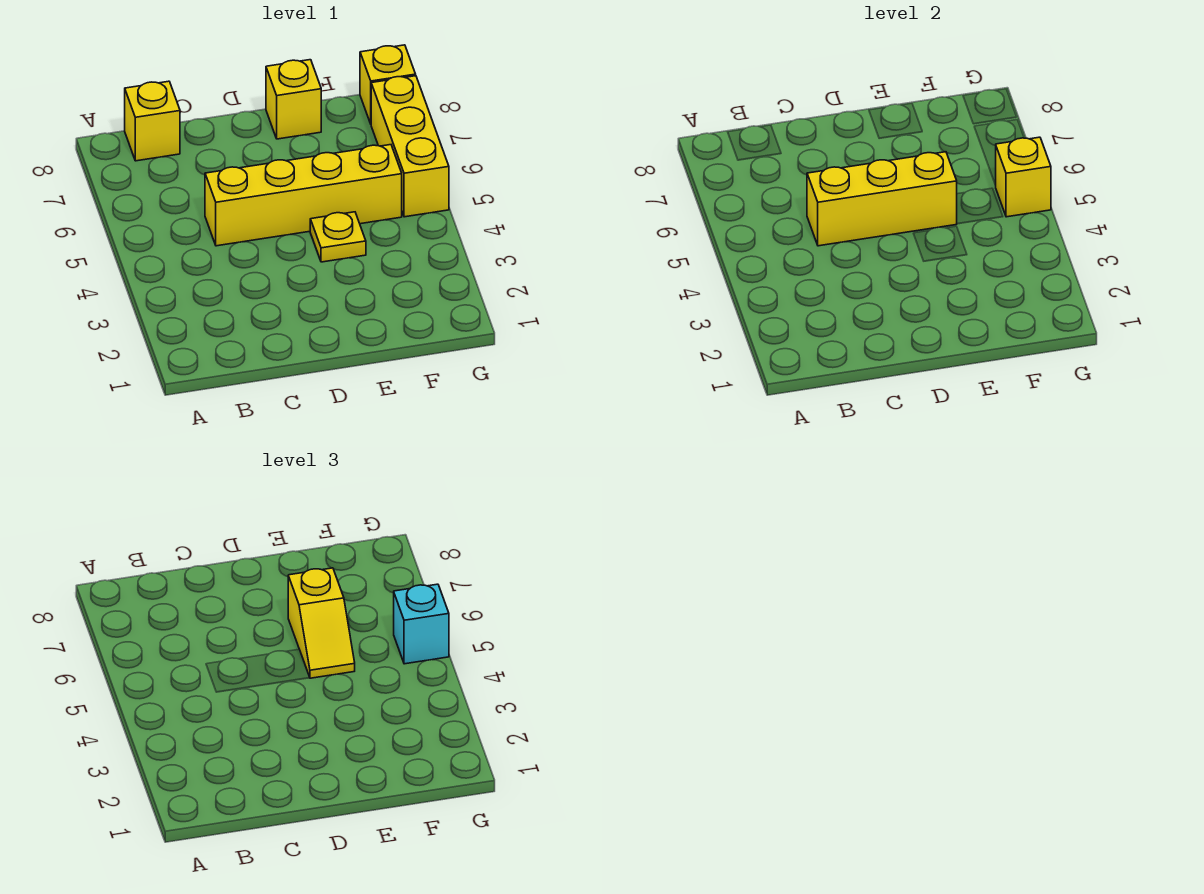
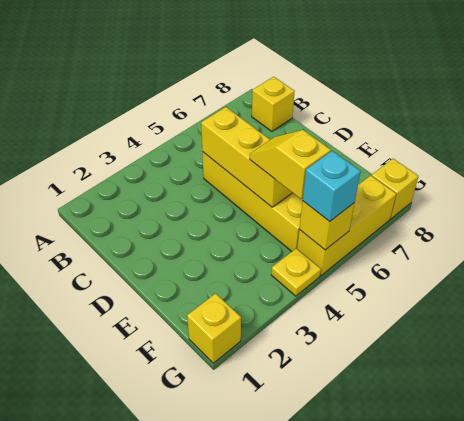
yellow 1x1 plate [310,212,366,262] -> yellow 1x1 plate moved to [271,249,321,296]
yellow 1x2 slope [288,568,355,678] -> yellow 1x2 slope turned to [250,130,331,199]
yellow 1x1 brick [266,60,321,139] -> yellow 1x1 brick moved to [187,293,241,363]

